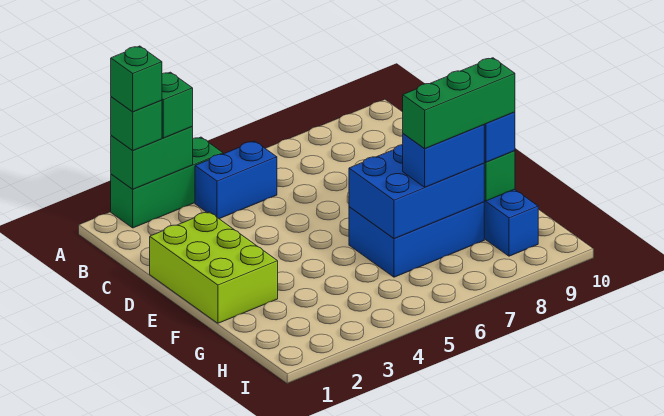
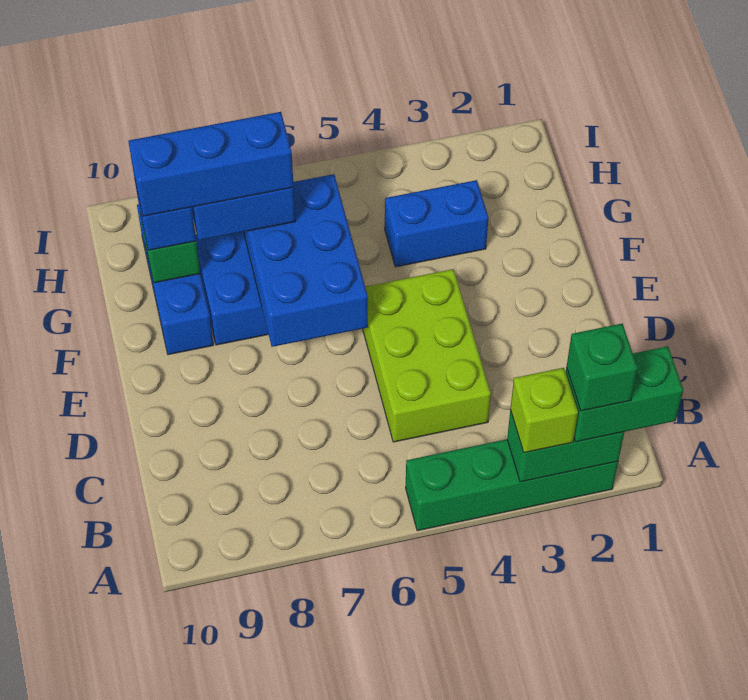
green 1x3 brick [111,137,223,228] -> green 1x4 brick [406,439,618,531]
green 1x1 brick [111,97,162,151] -> green 1x2 brick [566,346,683,442]
green 1x1 brick [162,72,193,138] -> lime 1x1 brick [510,368,578,453]
blue 1x2 brick [195,141,277,219] -> blue 1x2 brick moved to [385,180,488,267]
lime 2x3 brick [150,212,278,323] -> lime 2x3 brick moved to [363,269,491,442]
blue 2x3 brick [349,145,484,239] -> blue 2x3 brick turned to [244,174,368,347]
green 1x3 brick [403,58,515,149] -> blue 1x3 brick [128,112,294,216]

